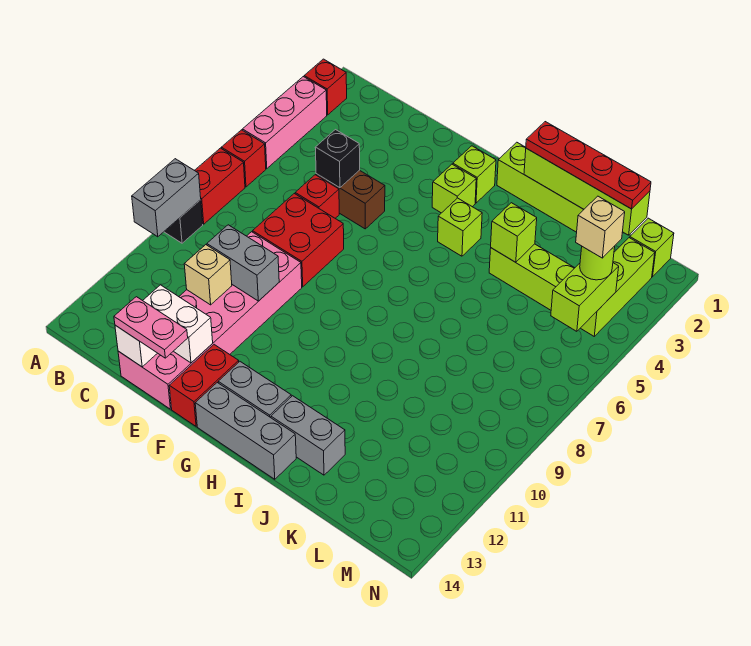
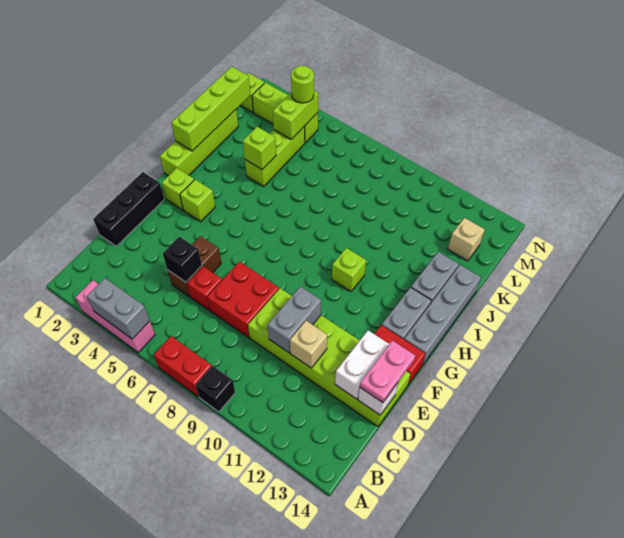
red 1x1 brick [304,59,347,115] -> none
red 1x1 brick [221,130,266,187] -> none
grey 1x2 brick [132,159,201,237] -> grey 1x2 brick moved to [87,278,150,339]
none -> black 1x3 brick [93,172,164,246]
pink 2x6 brick [118,232,302,409] -> lime 2x6 brick [248,288,410,427]
grey 1x3 brick [195,383,296,479] -> grey 1x4 brick [404,265,481,365]
lime 1x1 brick [438,198,482,256] -> lime 1x1 brick moved to [332,248,366,292]
red 1x4 plate [526,122,651,209] -> none
lime 1x2 brick [551,263,619,331] -> lime 1x2 brick turned to [273,91,318,139]
tan 1x1 brick [576,196,625,258] -> tan 1x1 brick moved to [448,218,485,261]

